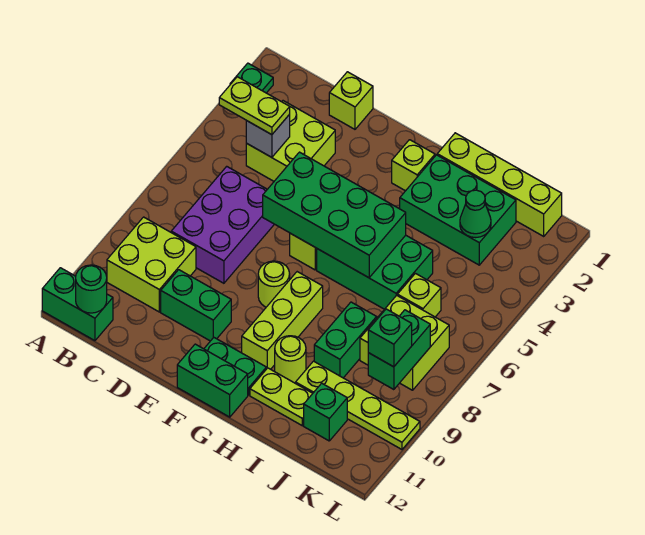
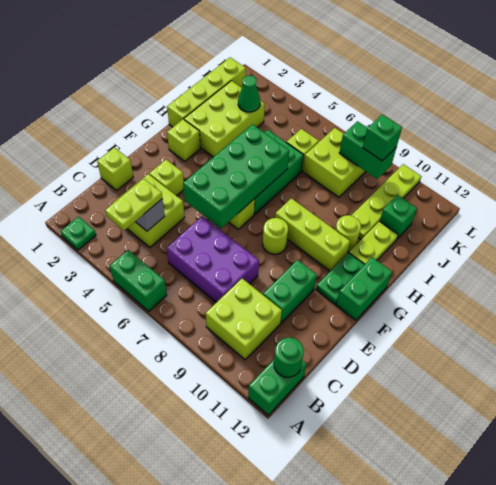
none -> lime 1x1 brick [149,160,184,196]
green 2x3 brick [400,155,516,265] -> lime 2x3 brick [184,81,265,157]
green 1x2 brick [314,302,377,378] -> green 1x2 brick moved to [110,250,167,311]

